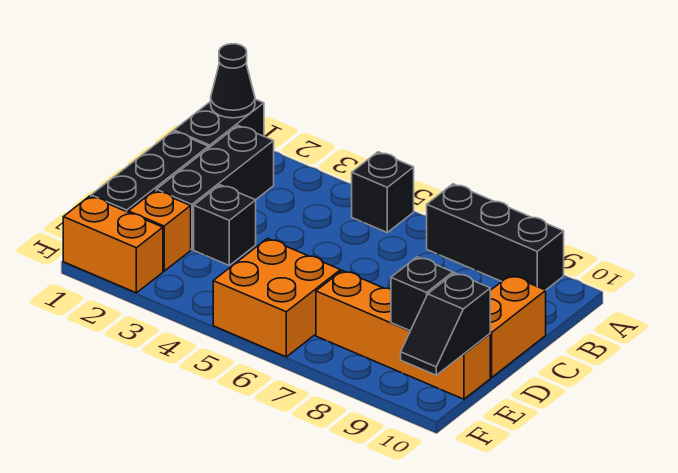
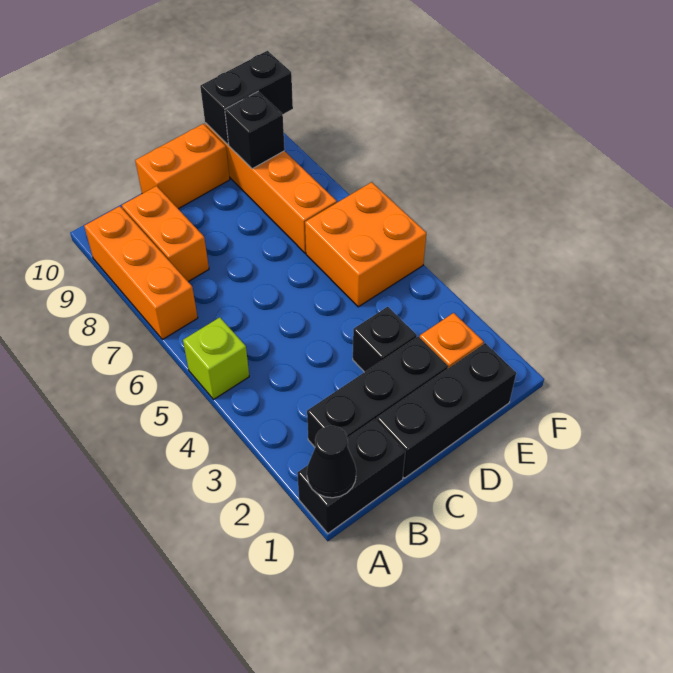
black 1x1 brick [352,152,414,232] -> lime 1x1 brick [183,317,249,399]
black 1x3 brick [427,184,564,290] -> orange 1x3 brick [84,206,198,340]
black 1x2 slope [401,273,490,375] -> black 1x2 brick [200,51,293,145]
orange 1x2 brick [63,196,163,293] -> orange 1x2 brick moved to [122,186,209,282]

